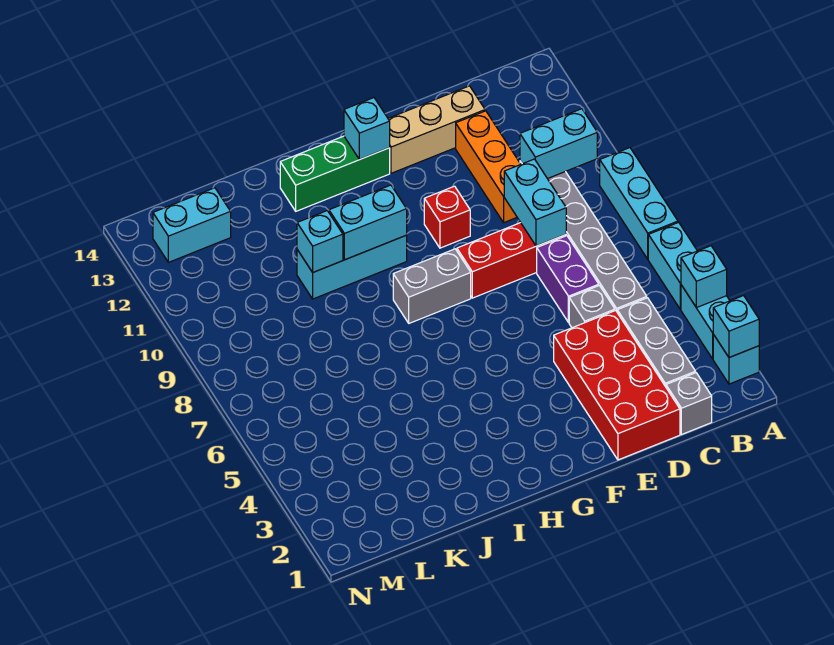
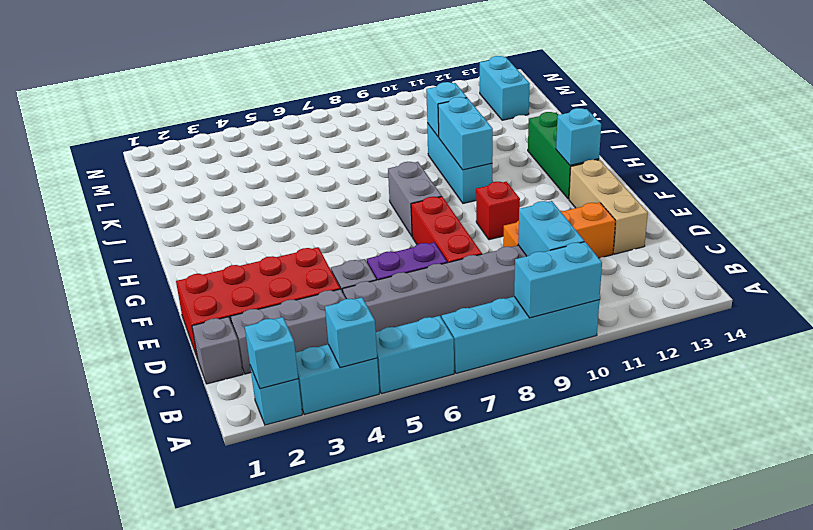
cyan 1x3 brick [600,148,678,259] -> cyan 1x4 brick [442,297,599,373]
cyan 1x2 brick [504,159,566,246] -> cyan 1x2 brick moved to [514,242,602,318]

